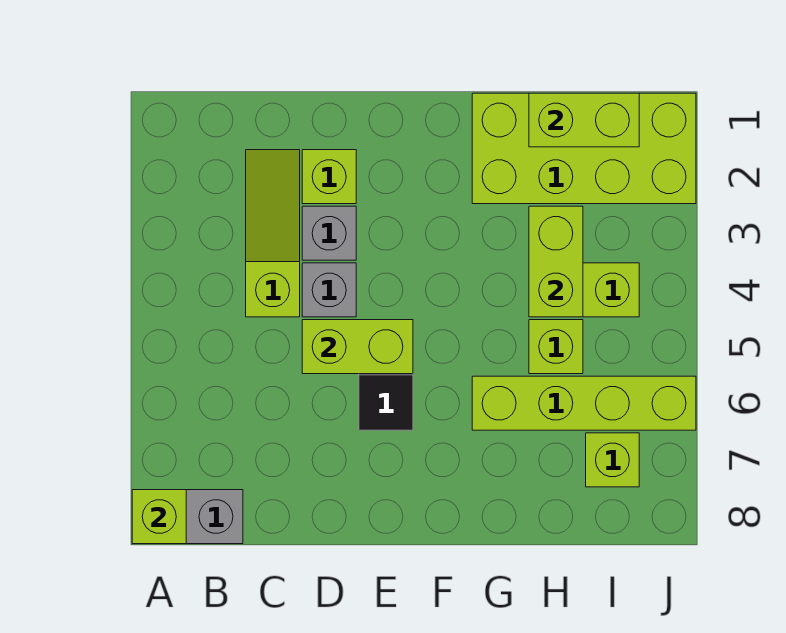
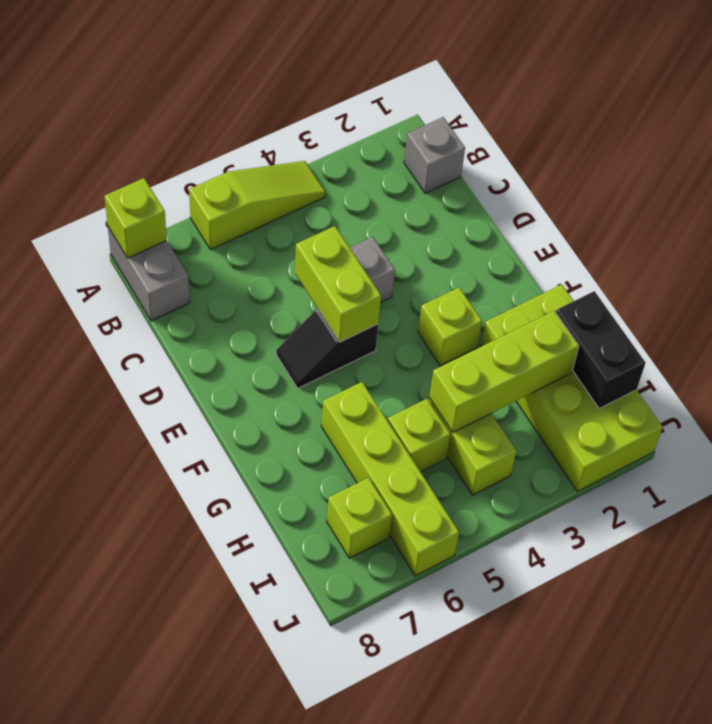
lime 1x3 slope [246,150,300,317] -> lime 1x3 slope moved to [189,161,326,250]
lime 1x1 brick [302,150,356,204] -> lime 1x1 brick moved to [418,288,482,366]
grey 1x1 brick [302,206,356,260] -> grey 1x1 brick moved to [404,117,465,193]
lime 1x2 brick [529,93,639,147] -> black 1x2 brick [556,291,646,408]
lime 1x2 brick [529,206,583,317] -> lime 1x3 brick [429,311,579,432]

